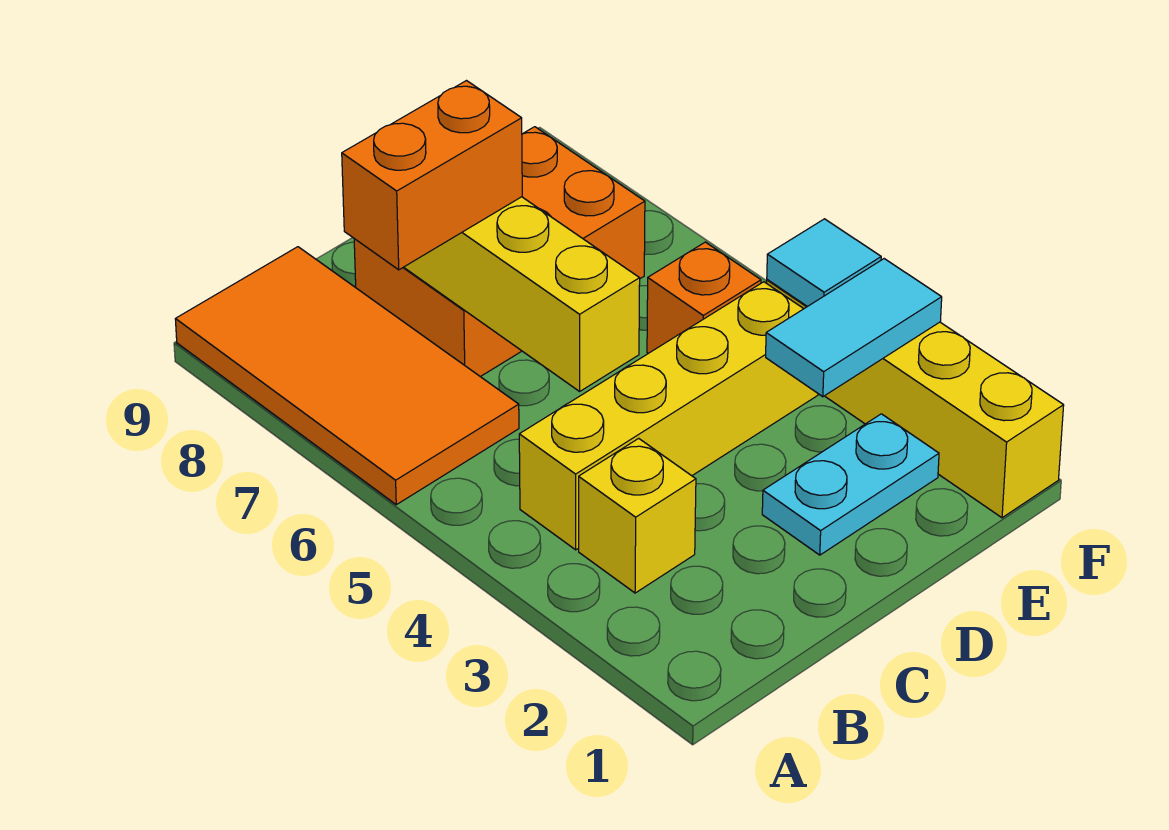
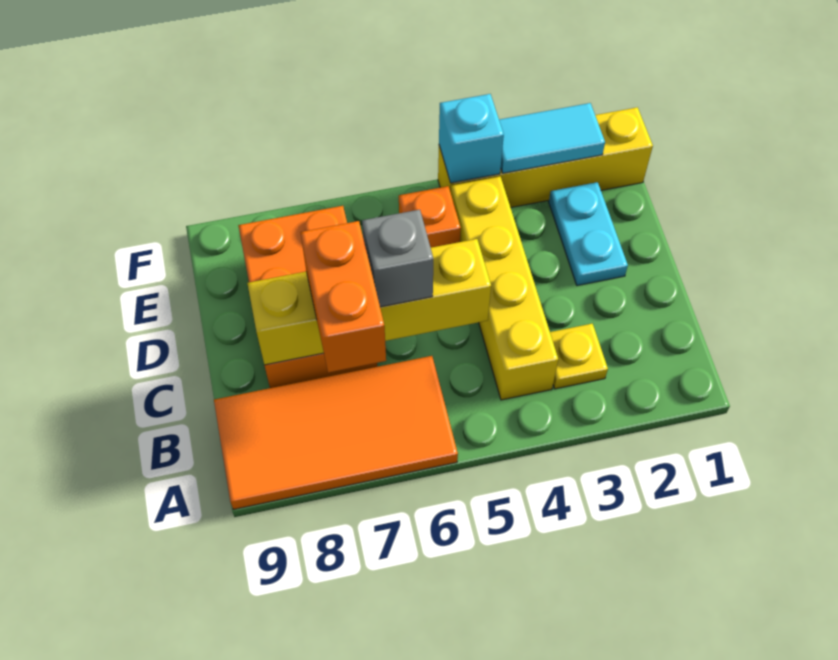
yellow 1x1 brick [579,438,696,593] -> yellow 1x1 plate [550,324,608,389]
none -> grey 1x1 brick [362,210,433,307]
cyan 1x2 tile [766,259,942,397] -> cyan 1x2 tile turned to [499,103,605,173]
cyan 1x1 tile [767,219,881,307] -> cyan 1x1 brick [439,94,504,183]

